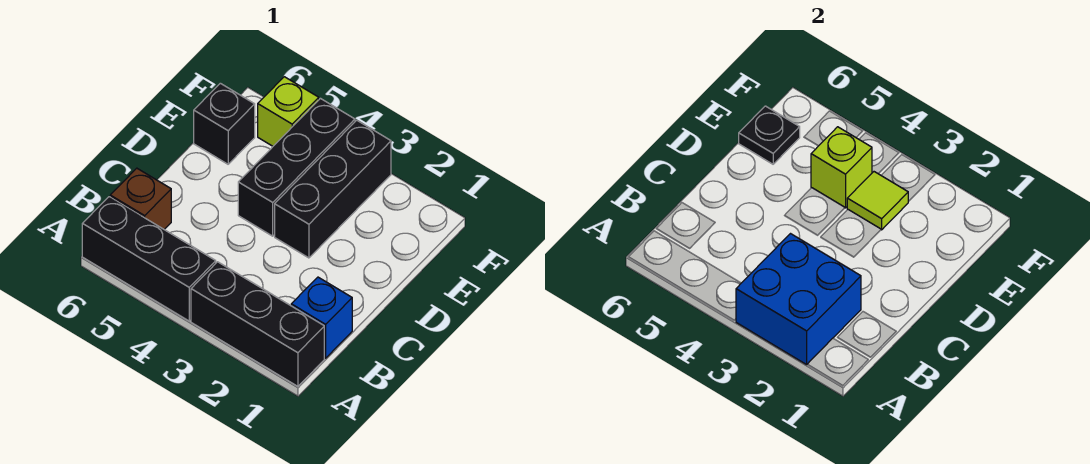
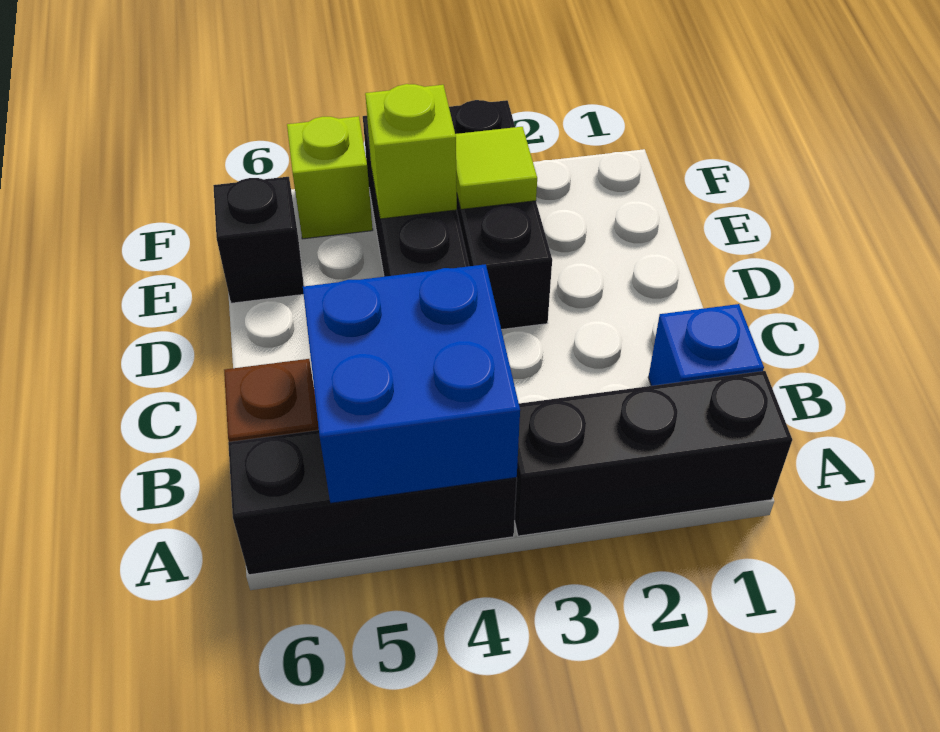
blue 2x2 brick [736,234,861,365] -> blue 2x2 brick moved to [303,264,520,503]
black 1x1 plate [739,106,800,164] -> none

